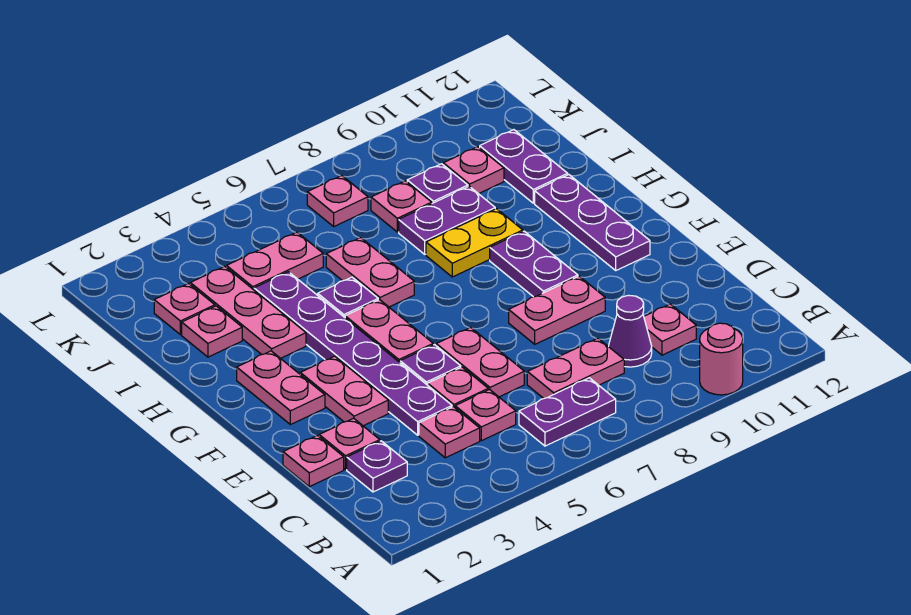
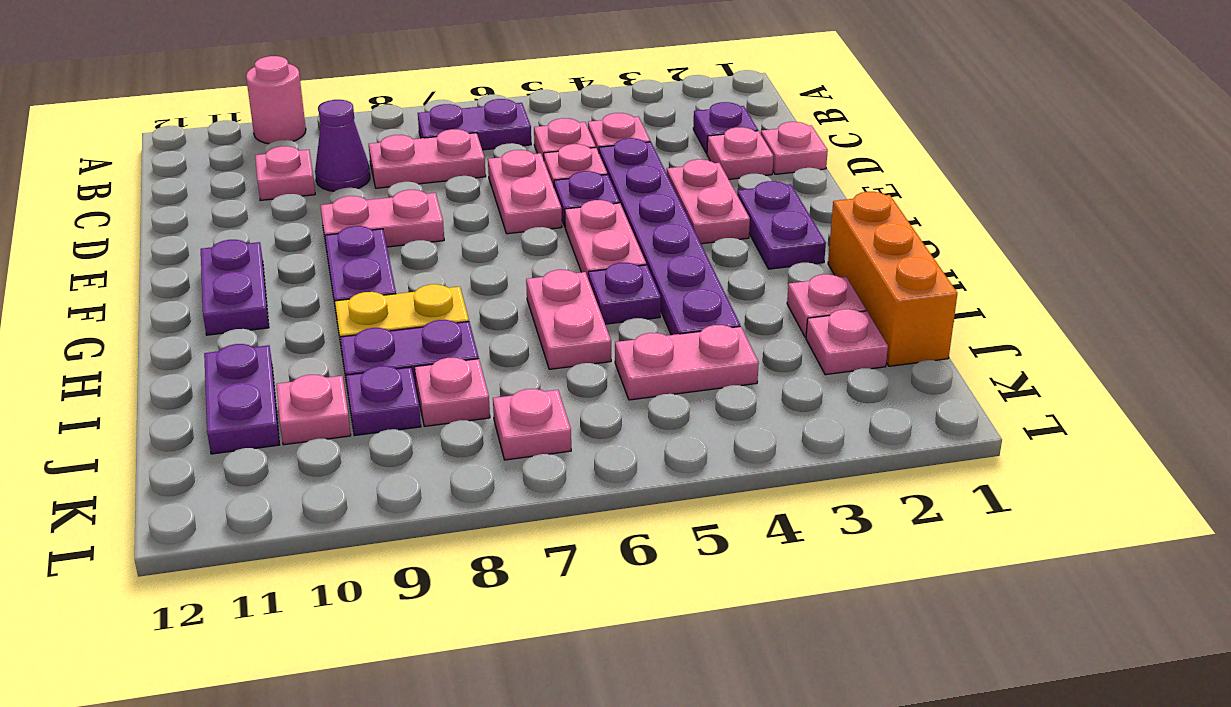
pink 1x2 plate [237,351,325,425] -> purple 1x2 plate [737,181,826,269]
purple 1x3 plate [535,175,650,270] -> purple 1x2 plate [201,240,269,335]
none -> orange 1x3 brick [828,192,958,366]
pink 1x3 plate [190,266,306,358] -> none

